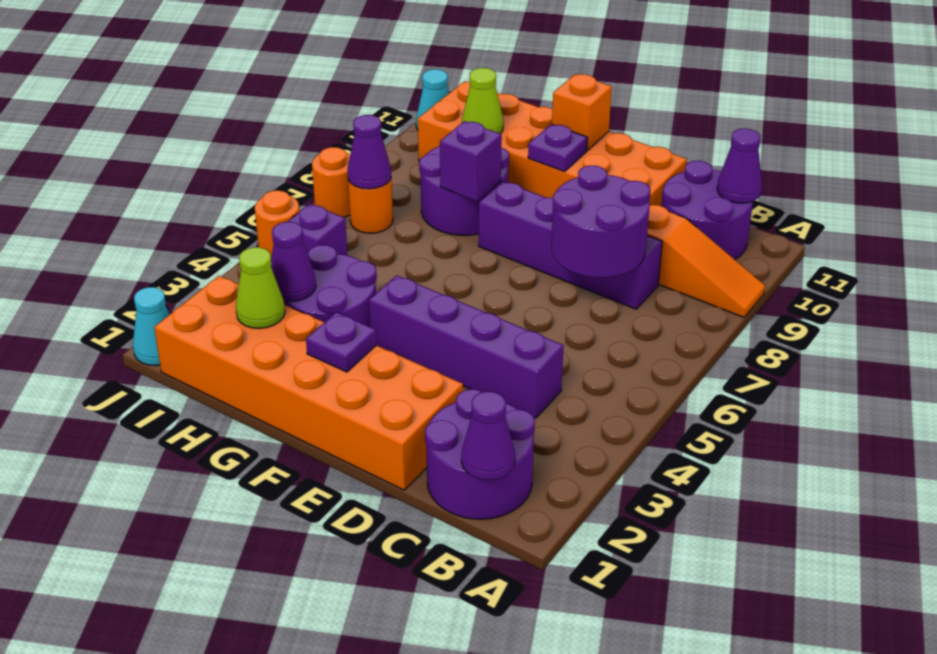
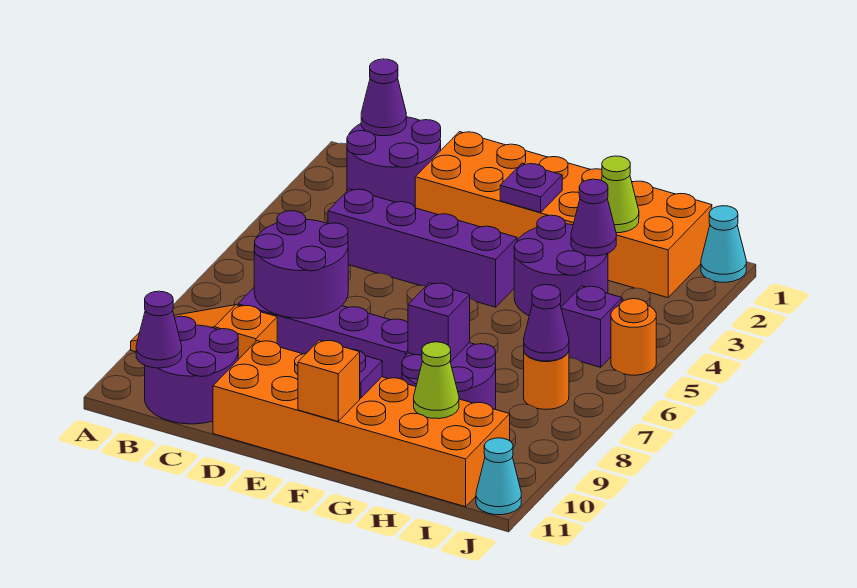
orange 1x1 round brick [312,147,350,217] -> none

